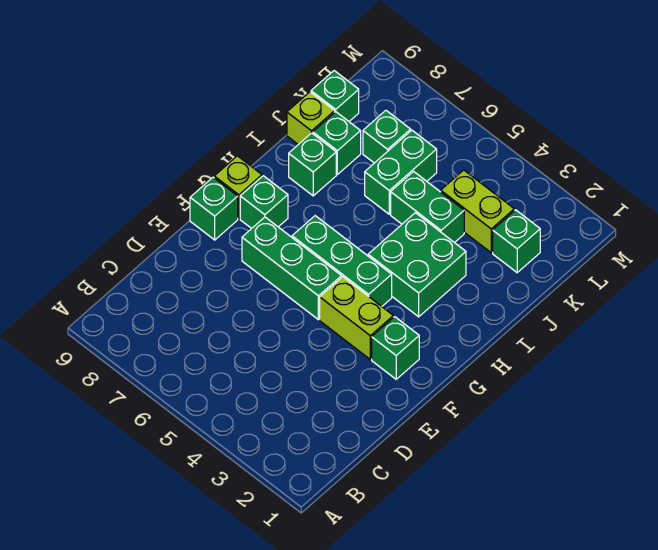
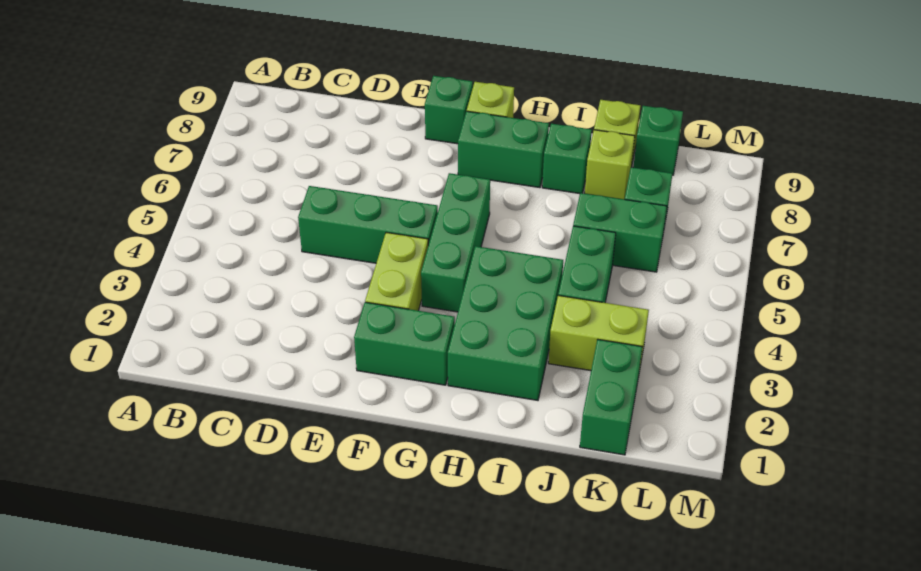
green 1x1 brick [372,317,419,379] -> green 1x2 brick [354,302,455,385]
green 1x3 brick [242,217,342,320] -> green 1x3 brick turned to [298,186,438,263]
green 1x1 brick [240,176,288,229] -> green 1x2 brick [458,111,549,188]
green 2x2 brick [368,213,466,317] -> green 2x3 brick [448,246,563,400]
green 1x1 brick [313,112,361,174] -> lime 1x1 brick [585,130,635,199]
green 1x1 brick [493,210,540,273] -> green 1x2 brick [580,340,642,455]
lime 1x2 brick [441,170,514,253] -> lime 1x2 brick turned to [548,295,649,372]

